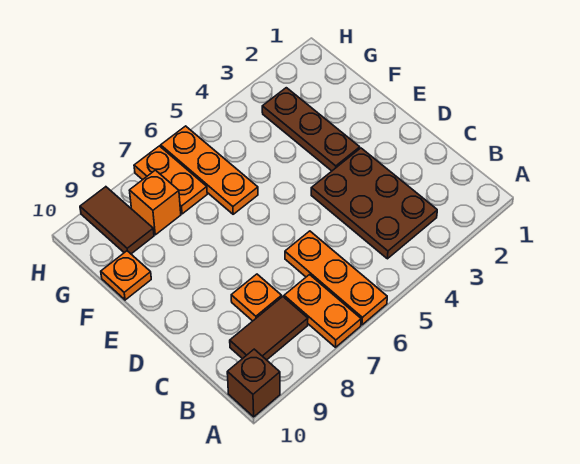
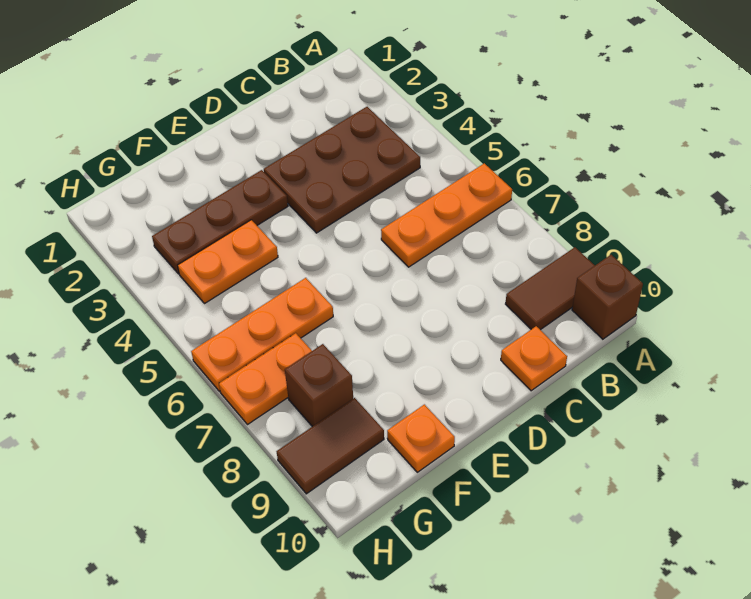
orange 1x2 plate [284,275,361,347] -> orange 1x2 plate moved to [178,220,278,304]
brown 1x2 tile [230,297,308,360] -> brown 1x2 tile turned to [506,247,595,330]
orange 1x1 plate [231,274,282,321] -> orange 1x1 plate moved to [501,326,567,391]
orange 1x1 brick [129,170,181,235] -> brown 1x1 brick [285,344,353,427]

